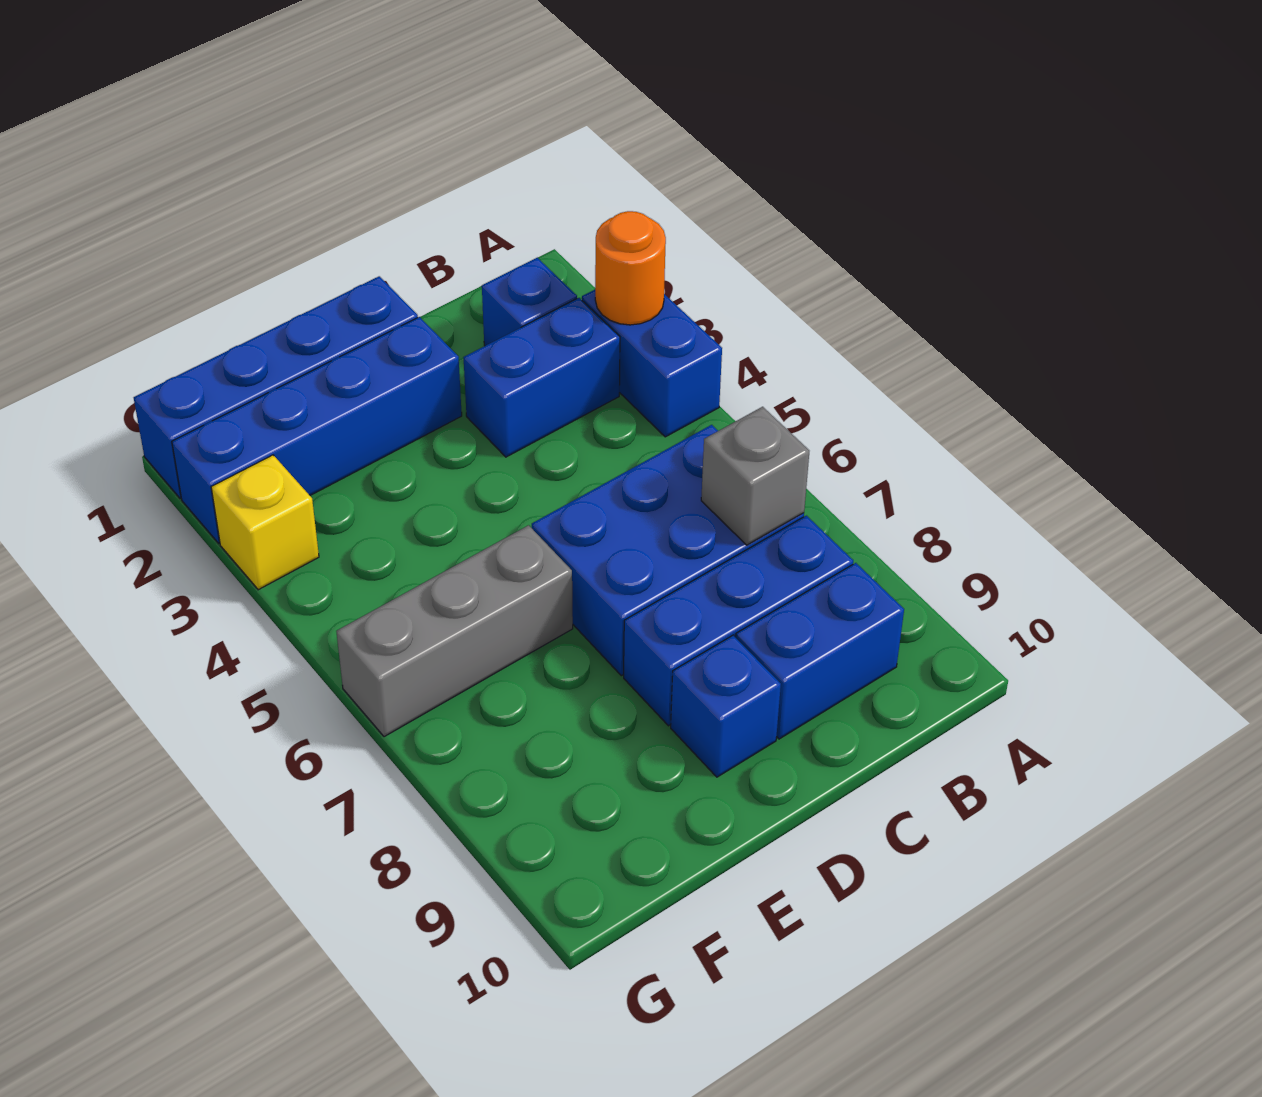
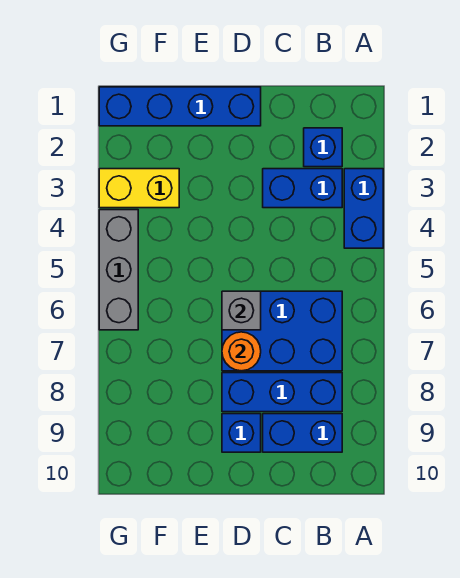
orange 1x1 round brick [595,211,666,325] -> orange 1x1 round brick moved to [222,332,261,371]
grey 1x1 brick [701,407,809,545] -> grey 1x1 brick moved to [222,291,261,330]
blue 1x4 brick [172,317,462,543] -> none
grey 1x3 brick [336,525,573,737] -> grey 1x3 brick turned to [99,210,138,330]
yellow 1x1 brick [211,455,319,590] -> yellow 1x2 brick [99,169,179,208]

